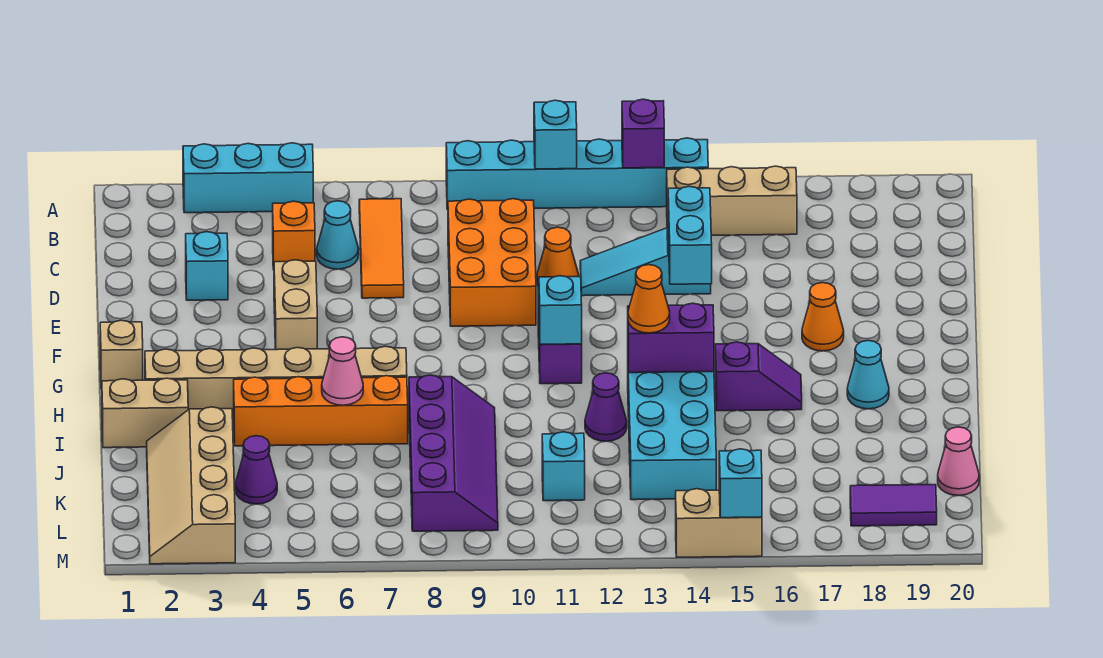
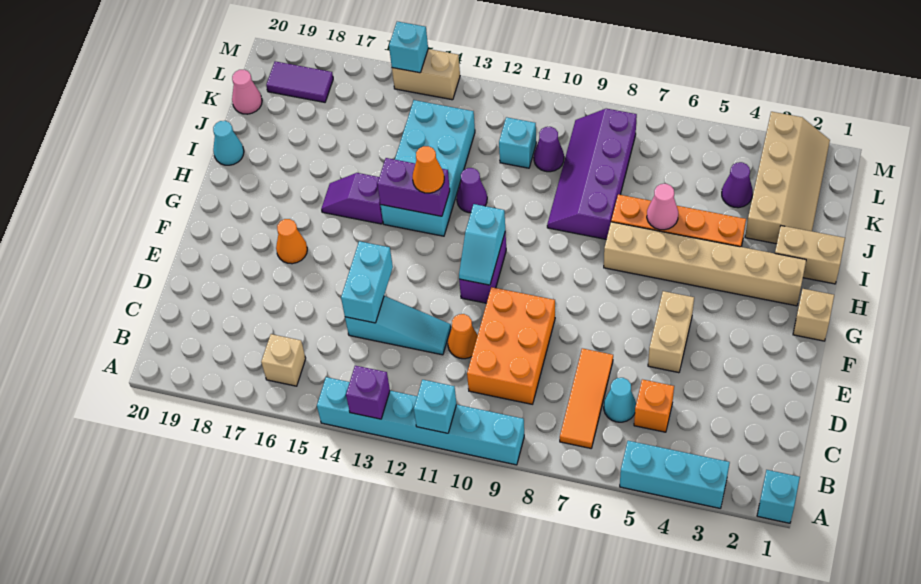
tan 1x3 brick [667,166,797,235] -> tan 1x1 brick [261,334,306,386]
cyan 1x1 brick [186,232,228,300] -> cyan 1x1 brick moved to [757,470,800,523]
cyan 1x1 cone [847,341,889,409] -> cyan 1x1 cone moved to [213,121,244,165]
none -> purple 1x1 cone [534,127,564,172]

